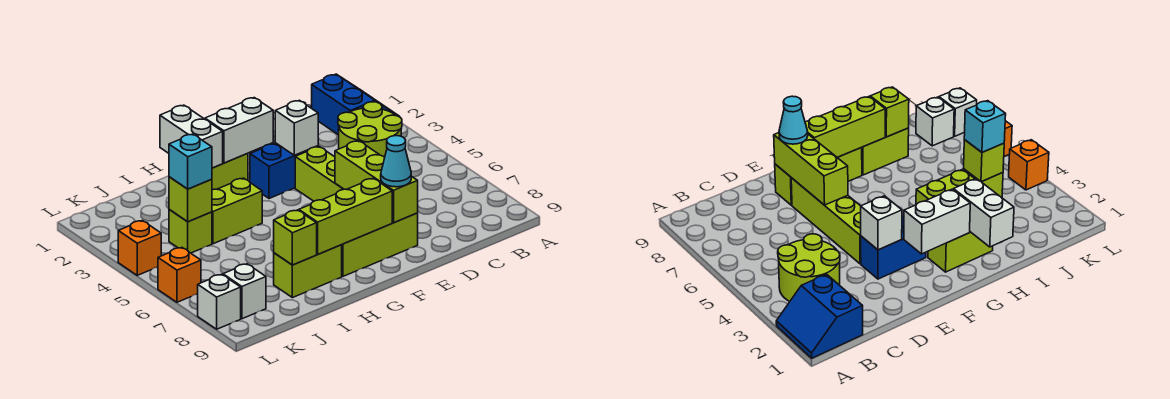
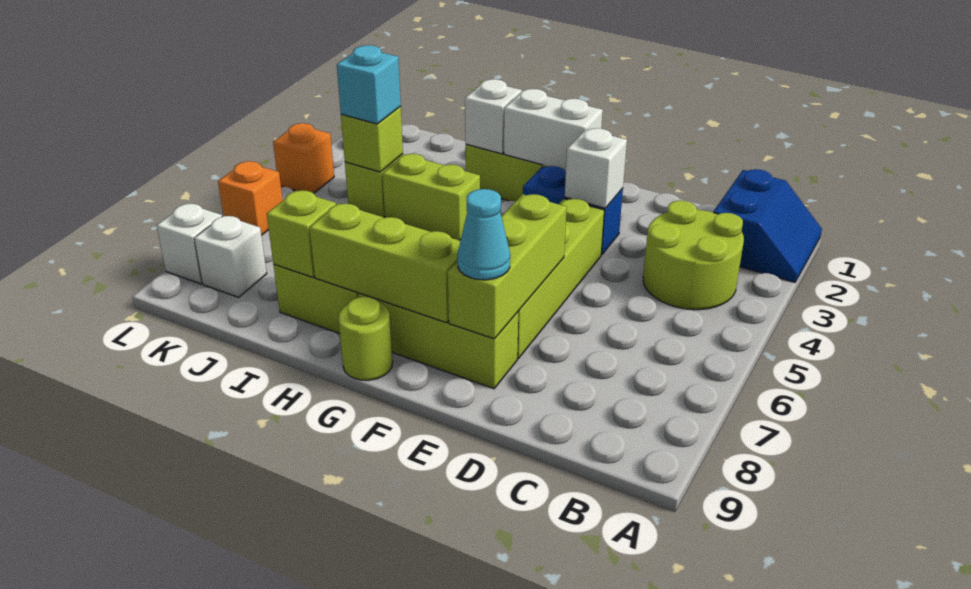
none -> lime 1x1 round brick [338,297,393,380]
white 1x2 brick [160,105,223,168] -> white 1x1 brick [465,79,522,154]

